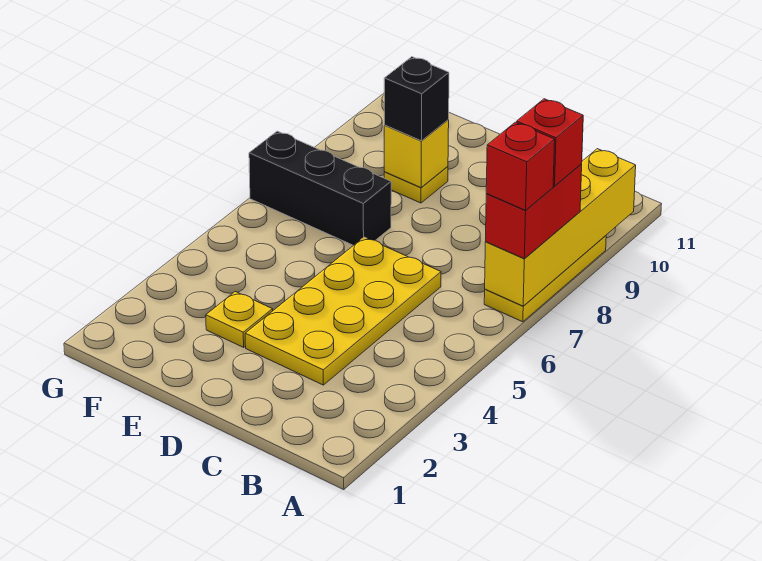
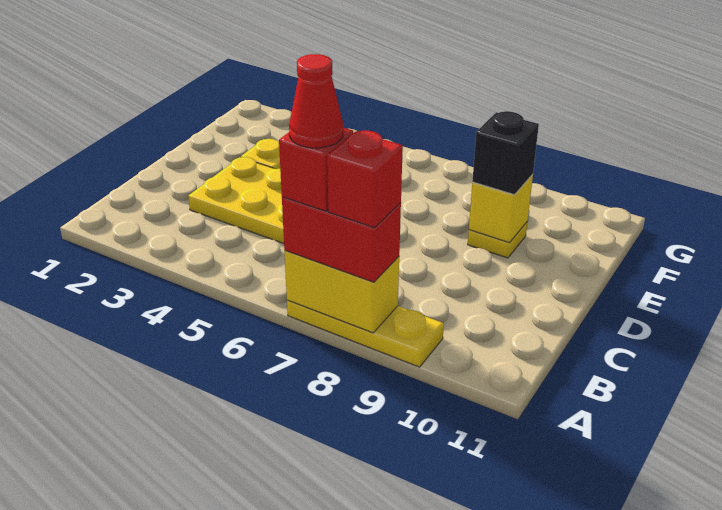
yellow 1x4 brick [485,149,636,306] -> yellow 1x2 brick [284,251,399,333]
none -> red 1x1 cone [289,54,343,148]
black 1x3 brick [249,131,391,245] -> none

